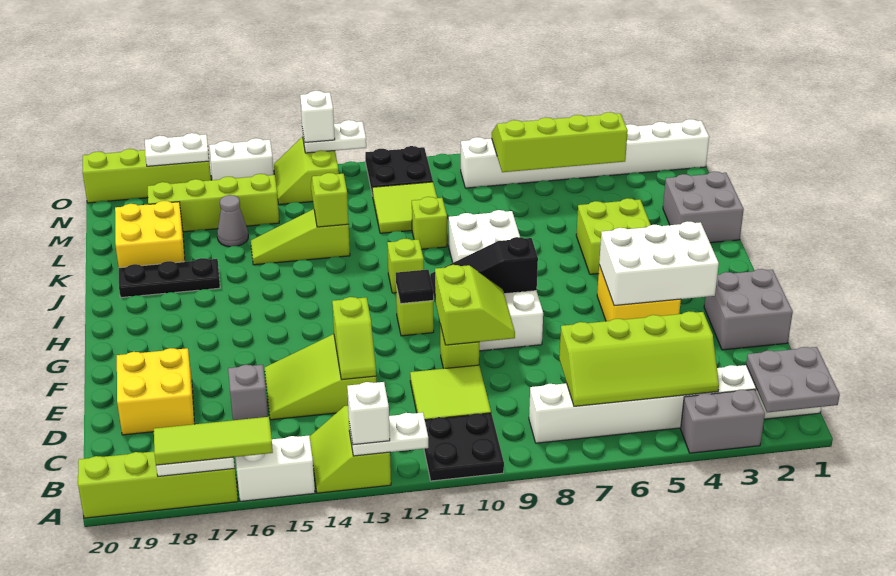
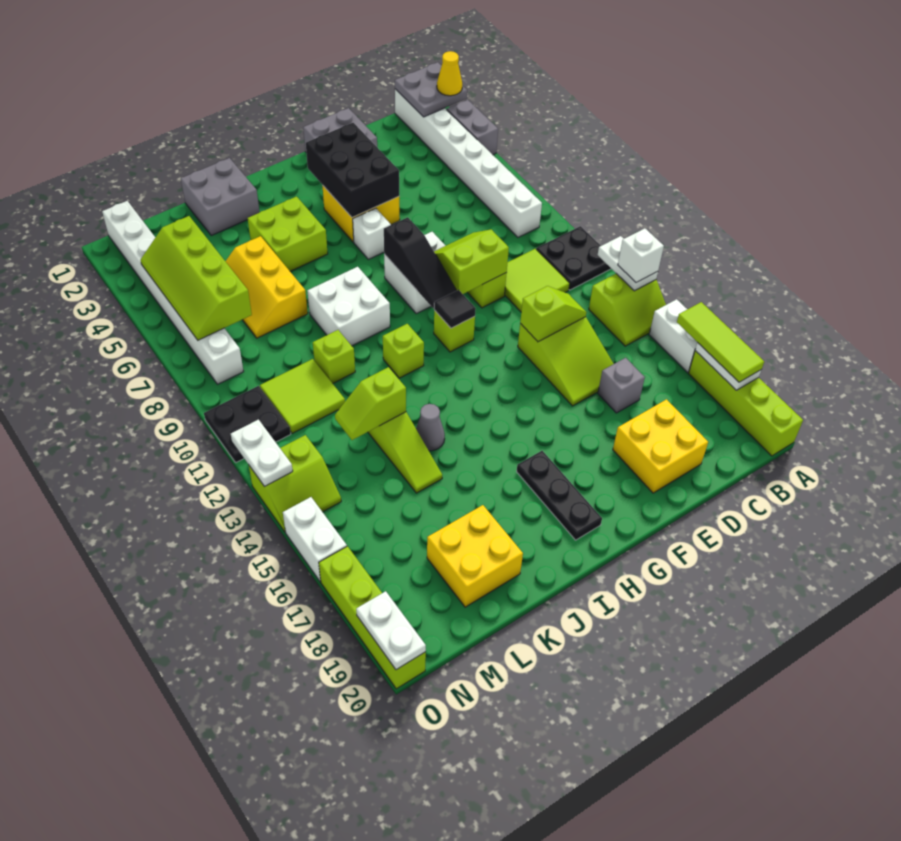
none -> yellow 1x1 cone [437,51,462,96]
lime 2x4 slope [559,311,719,406] -> none
white 2x3 brick [599,222,719,306] -> black 2x3 brick [306,123,399,217]
black 1x3 plate [119,258,220,297] -> black 1x3 plate moved to [517,451,602,540]
none -> yellow 2x3 slope [225,236,308,338]
grey 1x1 cone [217,195,248,247] -> grey 1x1 cone moved to [416,404,445,451]
lime 1x4 brick [148,174,279,232] -> none
white 1x1 brick [300,91,335,142] -> white 1x1 brick moved to [353,208,391,259]
white 1x2 plate [145,133,209,166] -> white 1x2 plate moved to [356,591,426,670]

